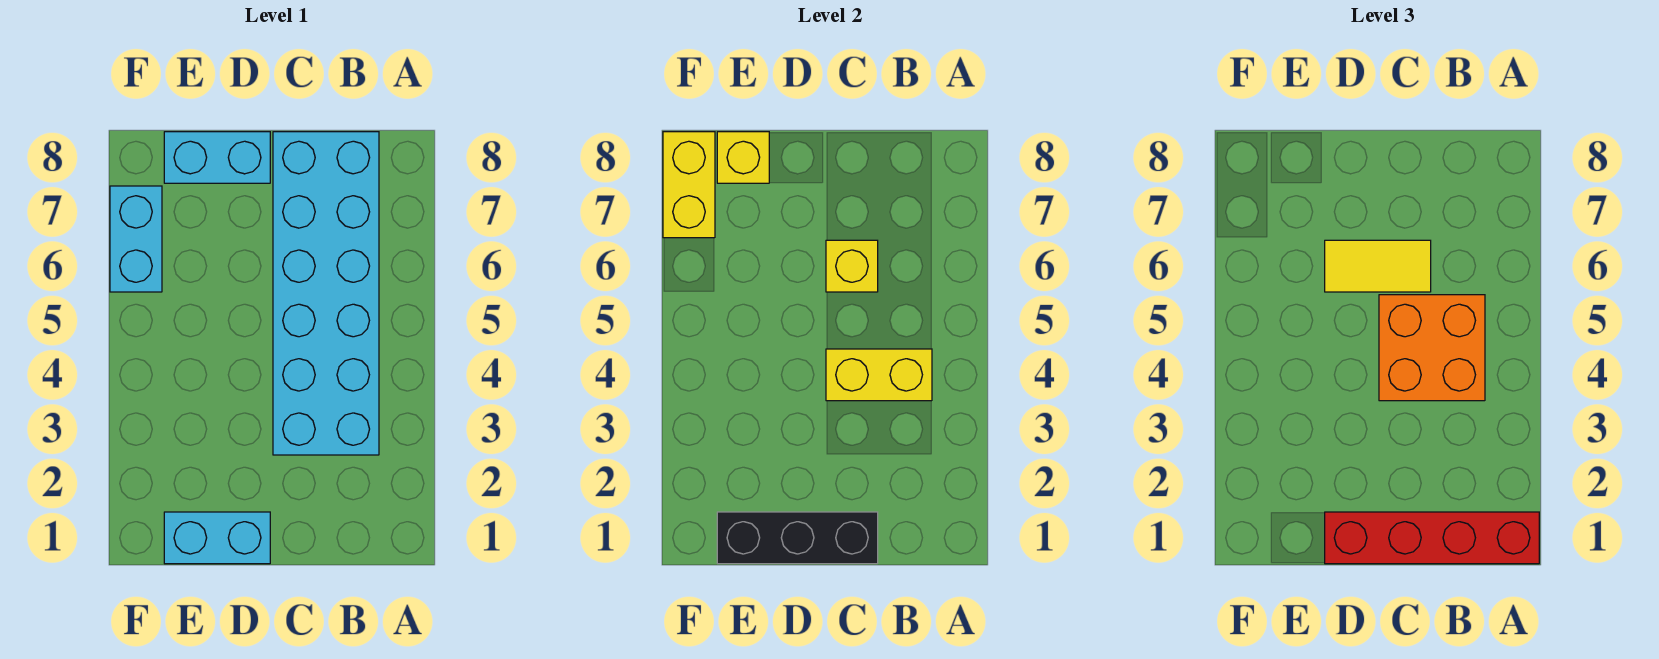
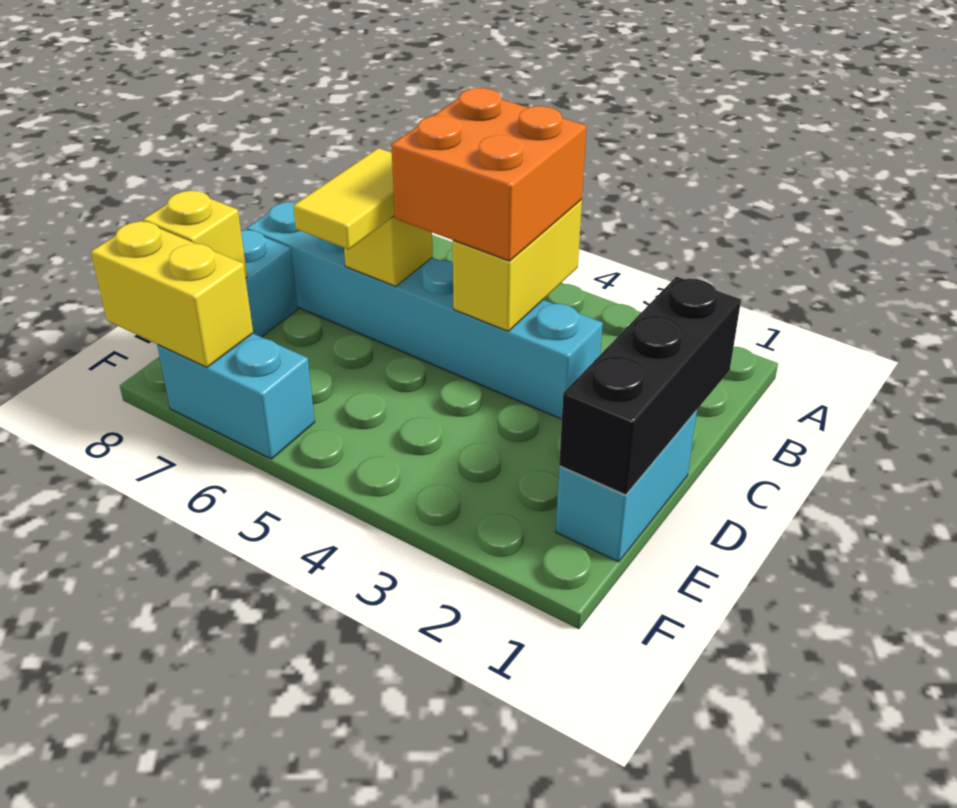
red 1x4 brick [1325,512,1539,564] -> none
cyan 2x6 brick [273,132,379,455] -> cyan 1x6 brick [247,202,603,419]

